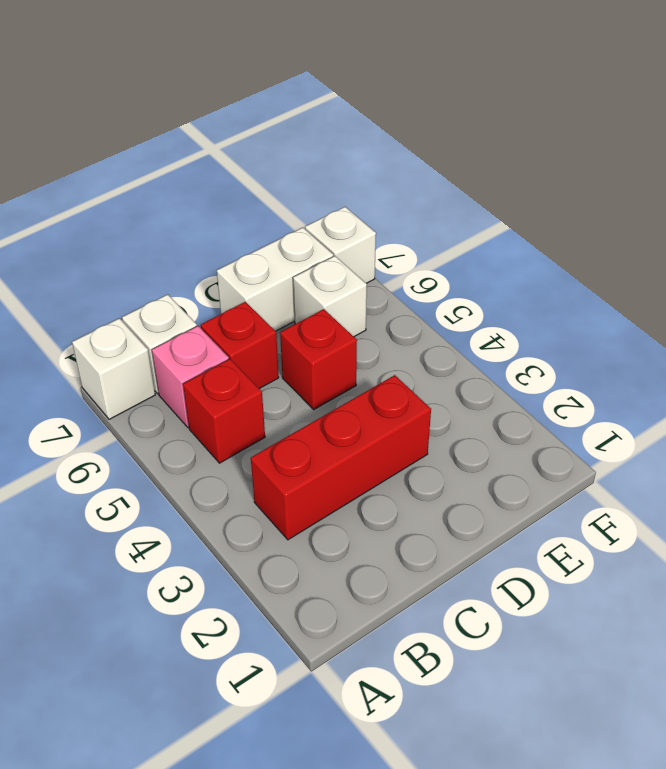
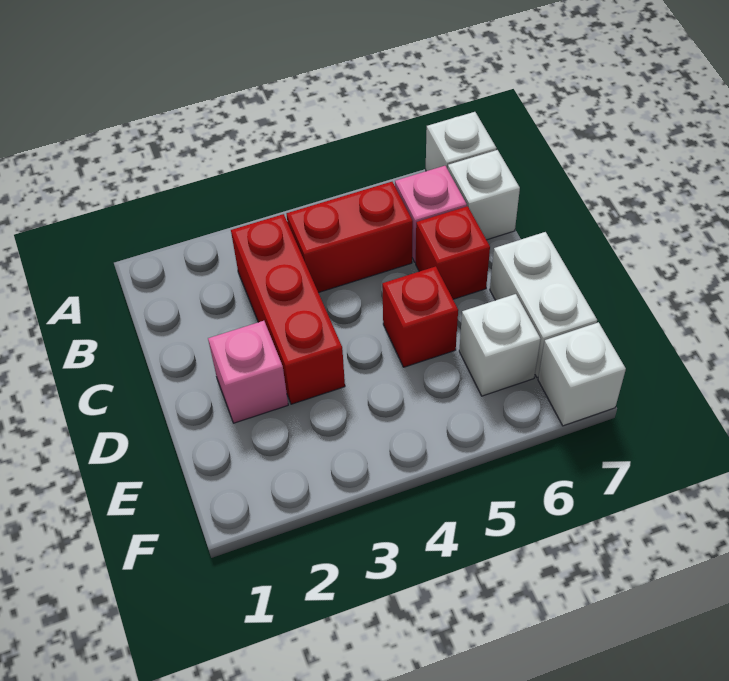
red 1x1 brick [183,359,265,463] -> red 1x2 brick [287,182,413,293]
none -> pink 1x1 brick [208,321,288,423]

